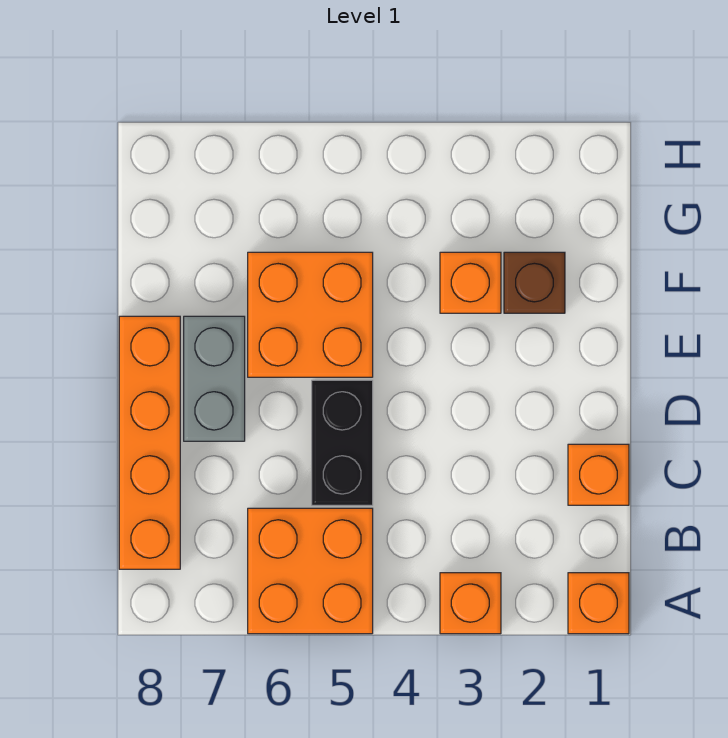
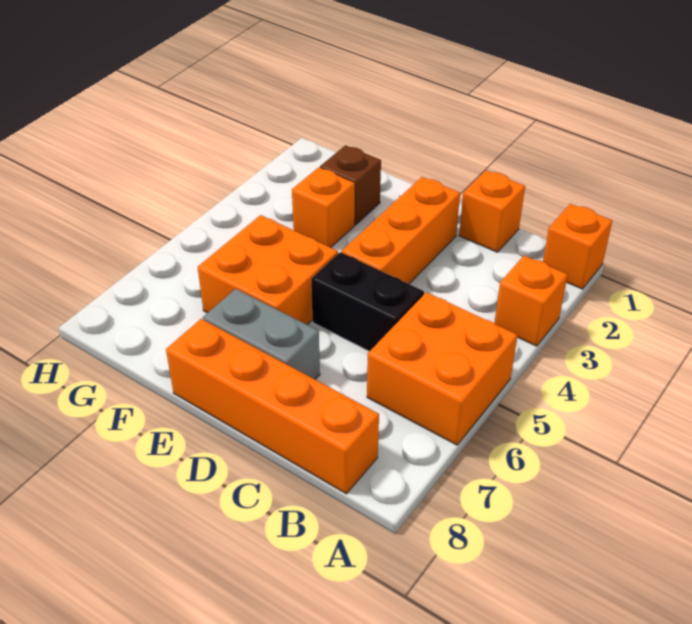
none -> orange 1x3 brick [342,177,460,284]

